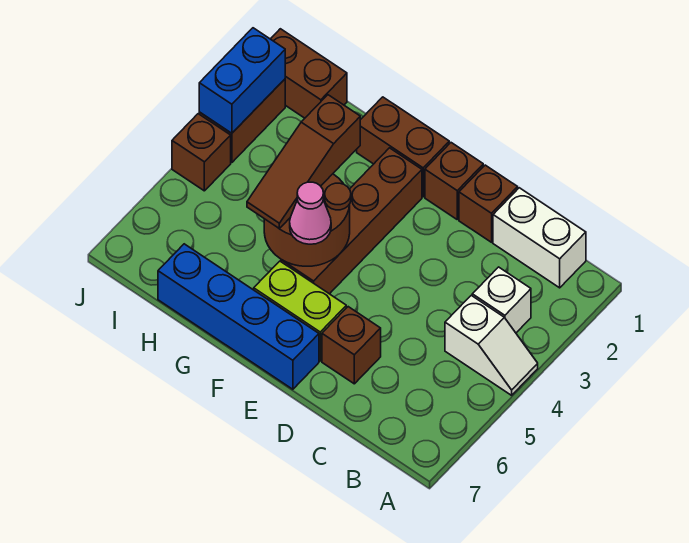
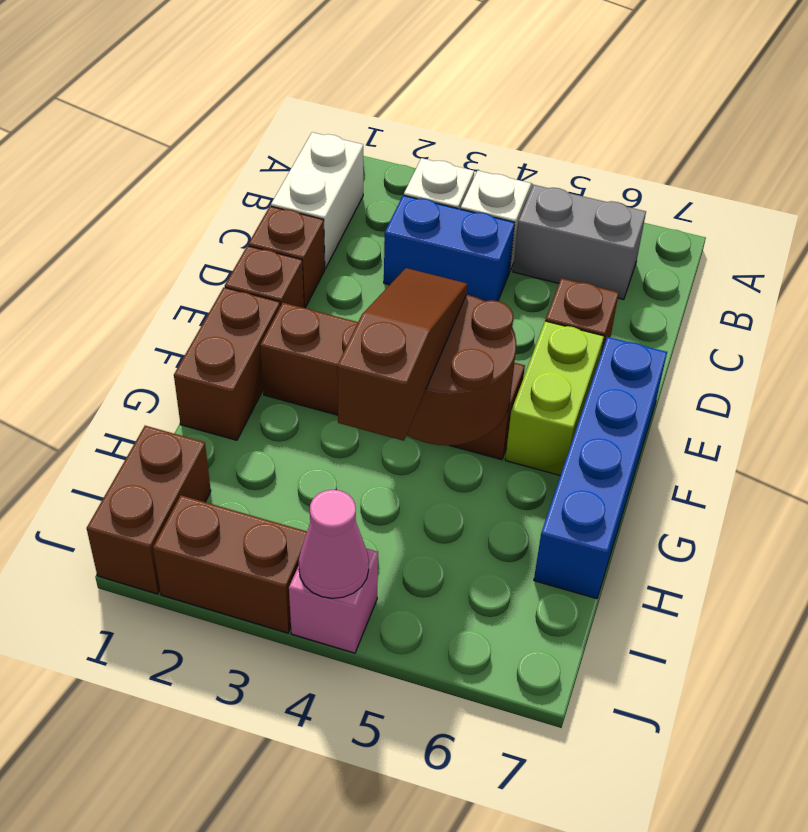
none -> grey 1x2 brick [513,185,646,300]
pink 1x1 cone [290,182,331,244] -> pink 1x1 cone moved to [299,490,369,598]
brown 1x3 slope [247,95,360,229] -> brown 1x3 slope turned to [337,268,467,441]
blue 1x2 brick [199,28,285,133] -> blue 1x2 brick moved to [384,195,515,301]
brown 1x1 brick [172,114,231,191] -> pink 1x1 brick [289,549,378,653]

